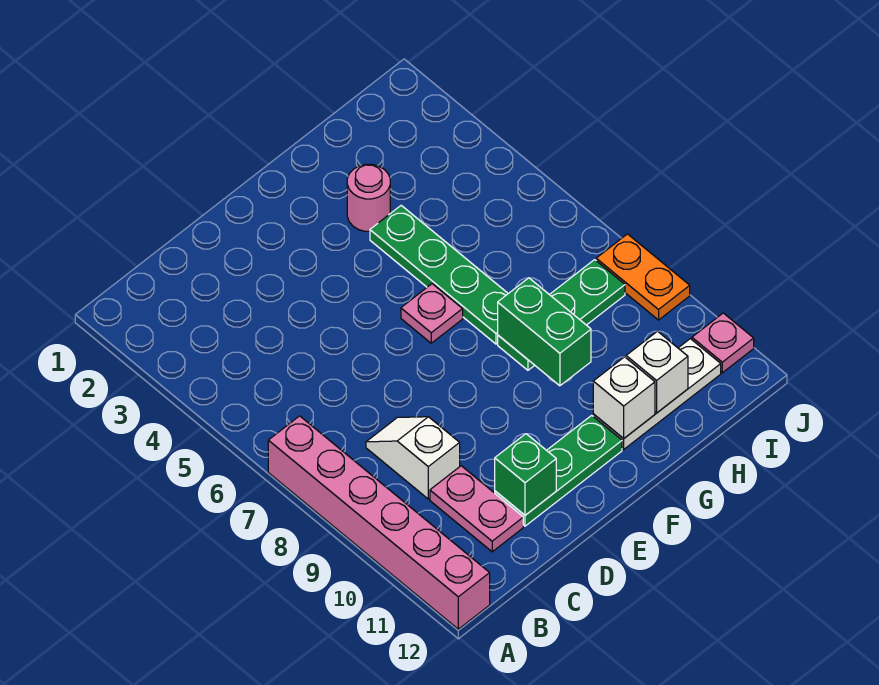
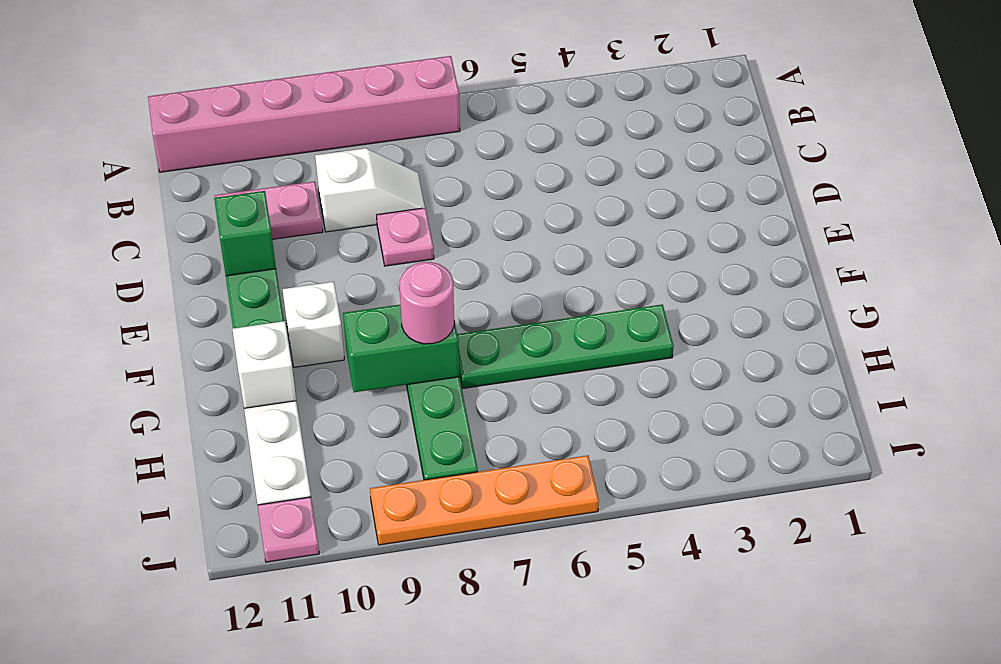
pink 1x1 plate [401,284,463,343] -> pink 1x1 plate moved to [377,208,434,266]
pink 1x1 round brick [347,164,390,231] -> pink 1x1 round brick moved to [400,262,454,344]
white 1x1 brick [626,331,688,413] -> white 1x1 brick moved to [283,282,344,367]
orange 1x2 plate [596,234,690,320] -> orange 1x4 plate [370,455,599,545]

